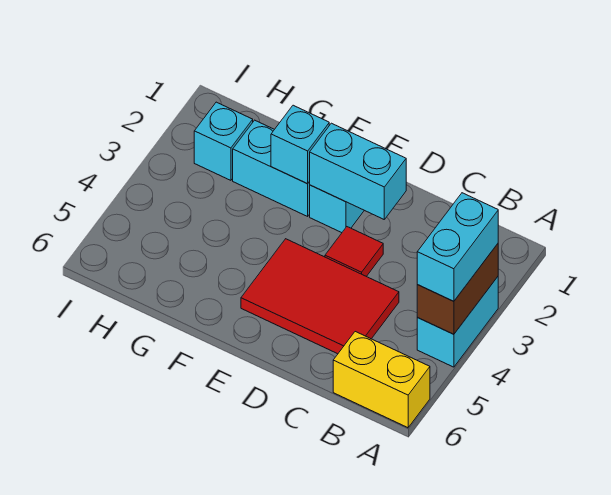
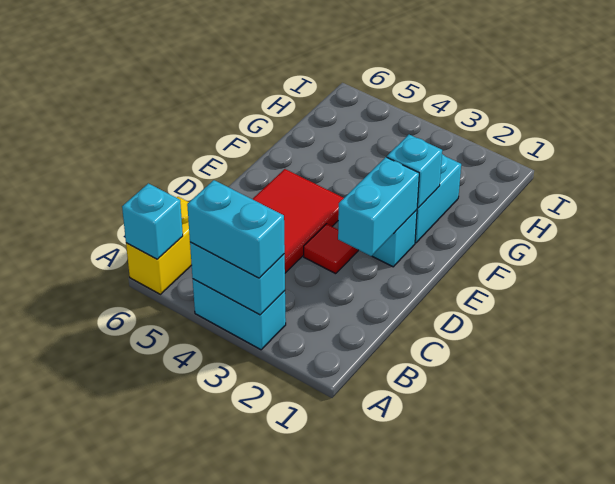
brown 1x2 brick [417,244,498,334] -> cyan 1x2 brick [190,242,285,315]
cyan 1x1 brick [194,102,253,180] -> cyan 1x1 brick moved to [122,183,183,259]

